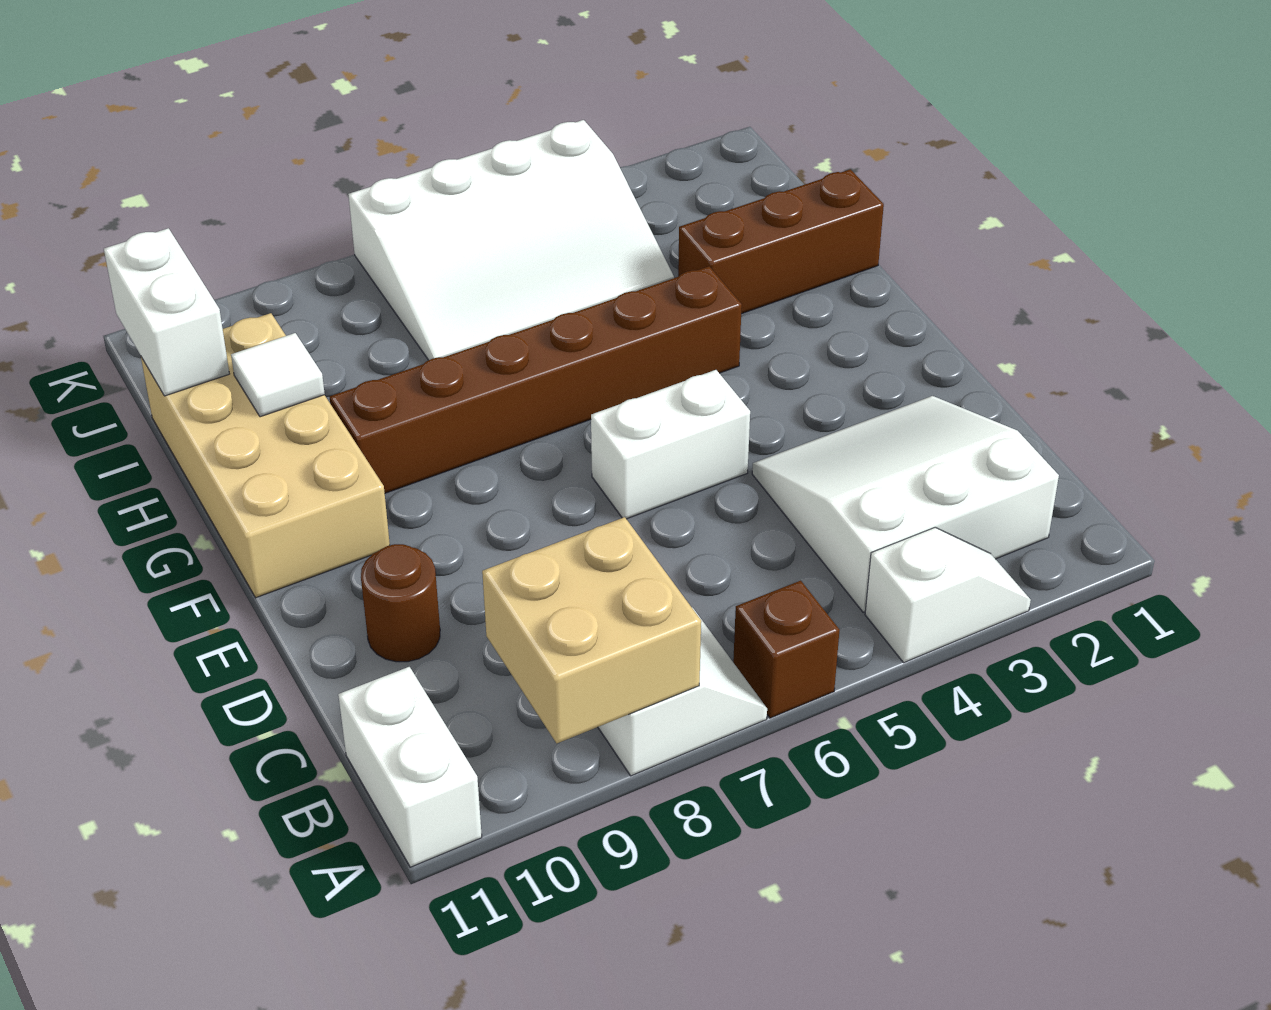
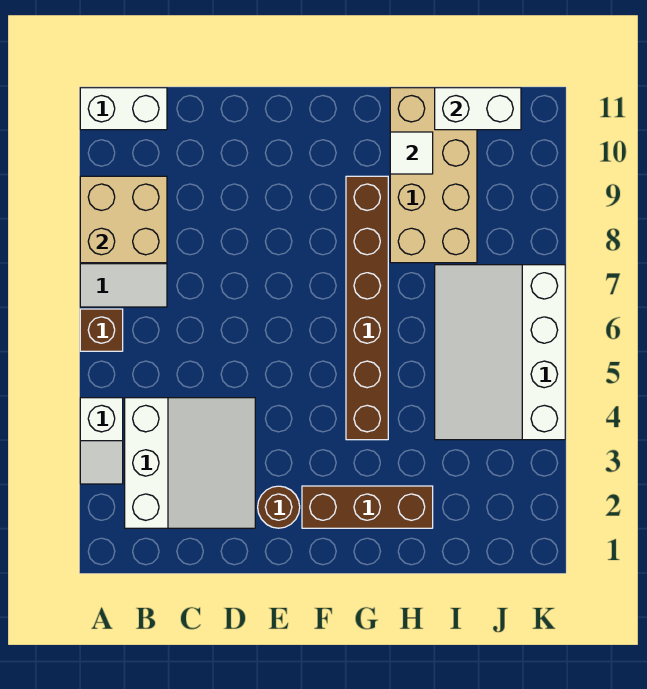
brown 1x1 round brick [361,544,440,662] -> brown 1x1 round brick moved to [258,486,300,528]
white 1x2 brick [591,370,750,519] -> none
tan 2x4 brick [141,313,390,598] -> tan 2x4 brick turned to [390,88,477,263]
brown 1x3 brick [678,169,884,314] -> brown 1x3 brick turned to [302,486,433,528]

